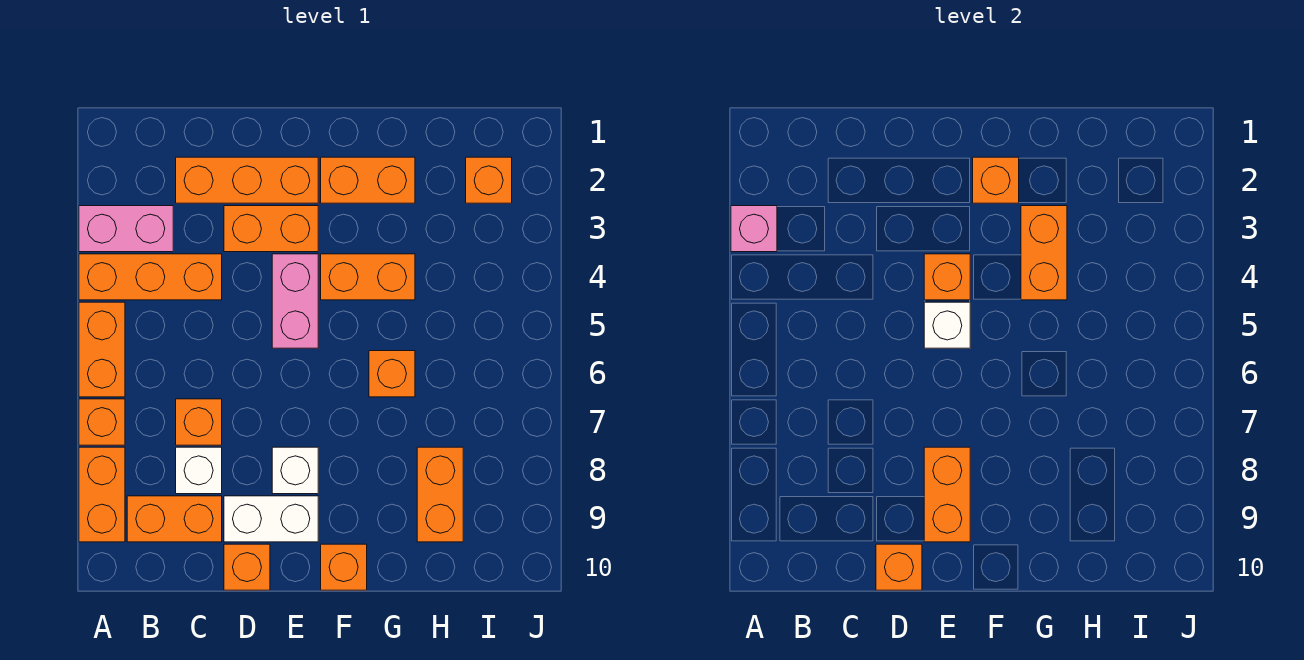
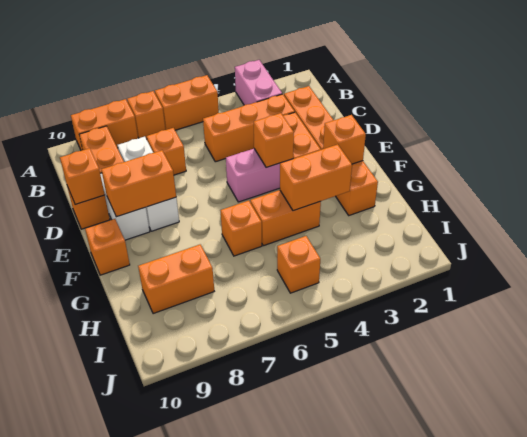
pink 1x1 brick [731,206,777,252] -> none
orange 1x3 brick [79,254,222,300] -> orange 1x3 brick turned to [203,94,295,162]
white 1x1 brick [924,302,970,348] -> none
orange 1x2 brick [321,254,415,300] -> orange 1x2 brick turned to [250,190,321,246]
orange 1x1 brick [466,157,512,203] -> orange 1x1 brick moved to [277,236,320,293]

